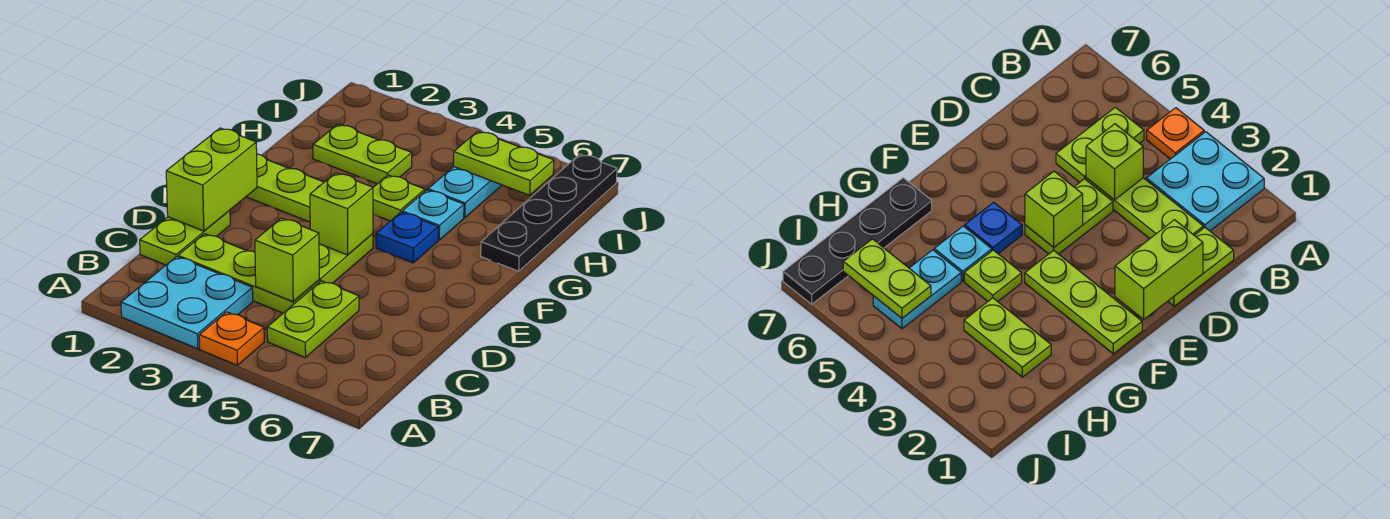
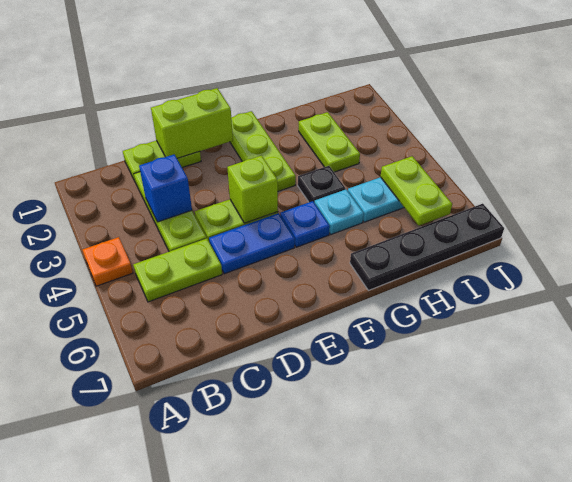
cyan 2x2 plate [121,257,253,349] -> none
none -> blue 1x1 brick [139,155,192,222]
lime 1x1 brick [255,218,319,302] -> none
none -> blue 1x2 plate [209,213,295,274]
lime 1x1 plate [373,175,425,221] -> black 1x1 plate [298,166,345,203]

